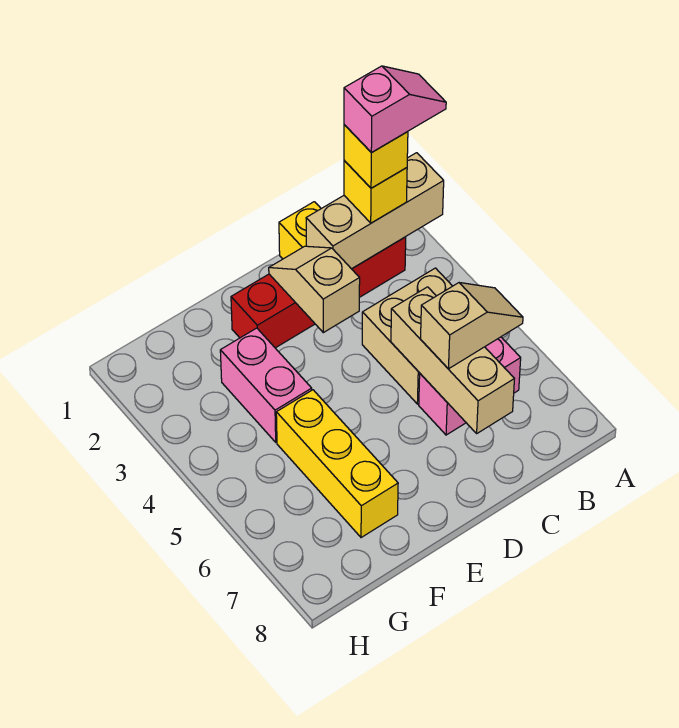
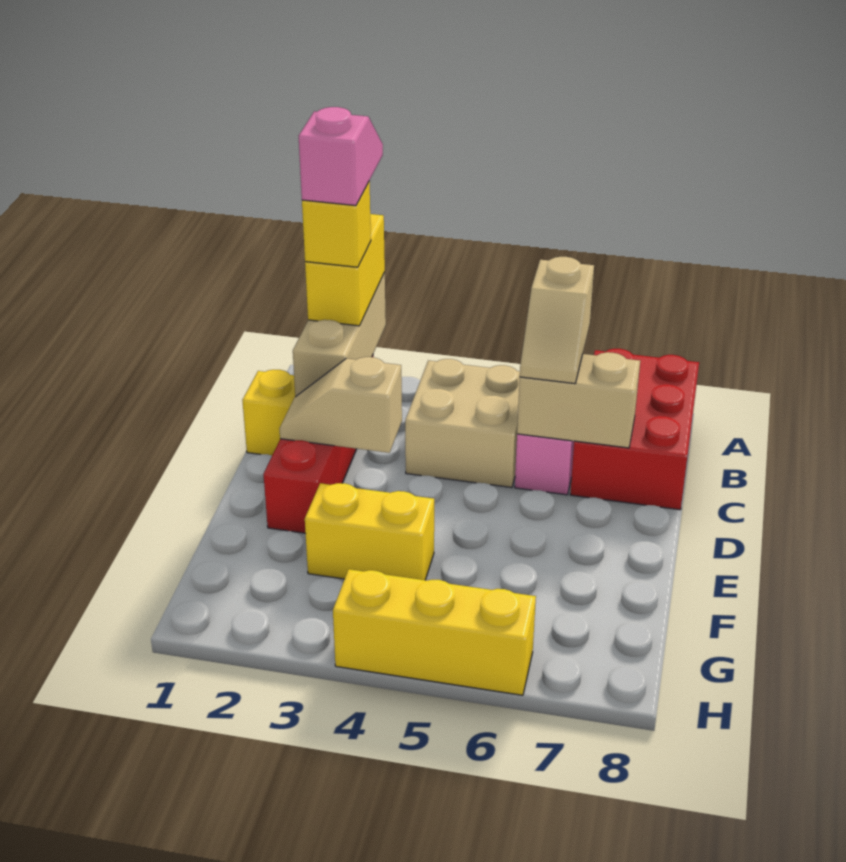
none -> red 2x3 brick [570,349,699,510]
yellow 1x1 brick [344,161,407,223] -> yellow 1x2 brick [305,214,385,326]
tan 1x2 slope [421,283,523,369] -> tan 1x2 slope turned to [520,257,594,384]
tan 1x3 brick [391,287,514,433] -> tan 1x2 brick [517,352,640,448]
pink 1x2 brick [220,328,312,442] -> yellow 1x2 brick [305,483,434,580]
yellow 1x3 brick [276,390,398,538] -> yellow 1x3 brick moved to [333,569,536,695]

